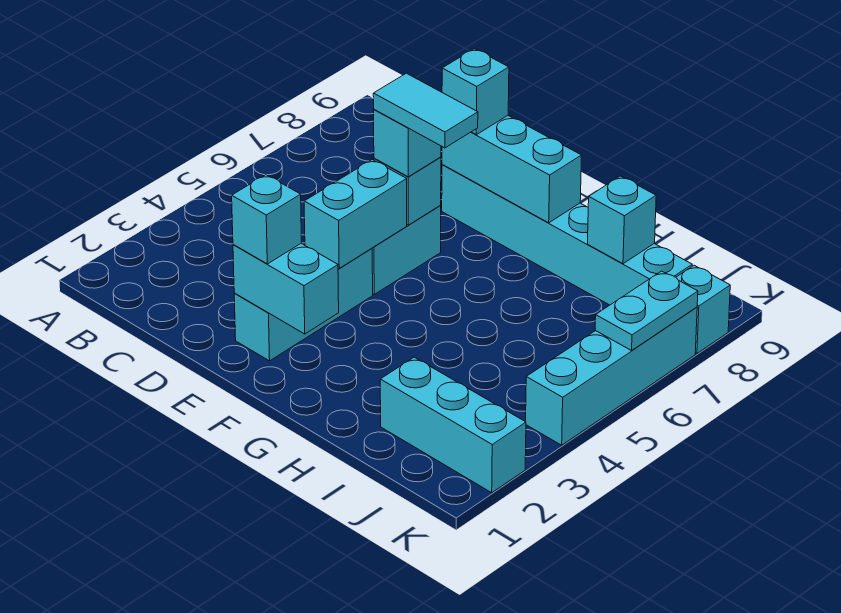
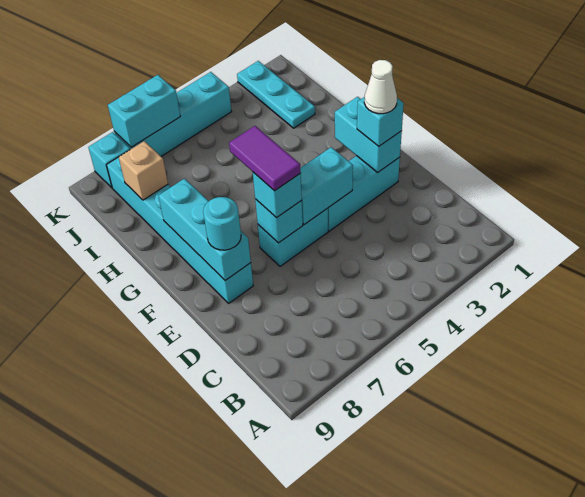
none -> white 1x1 cone [364,60,397,114]
cyan 1x2 tile [373,73,478,148] -> purple 1x2 tile [229,126,301,191]
cyan 1x1 brick [442,49,509,135] -> cyan 1x1 round brick [203,197,241,250]
cyan 1x3 brick [380,357,526,493] -> cyan 1x3 plate [237,61,315,128]
cyan 1x1 brick [588,176,656,264] -> tan 1x1 brick [119,141,168,200]
cyan 1x2 plate [595,271,698,351] -> cyan 1x2 brick [108,75,180,147]

